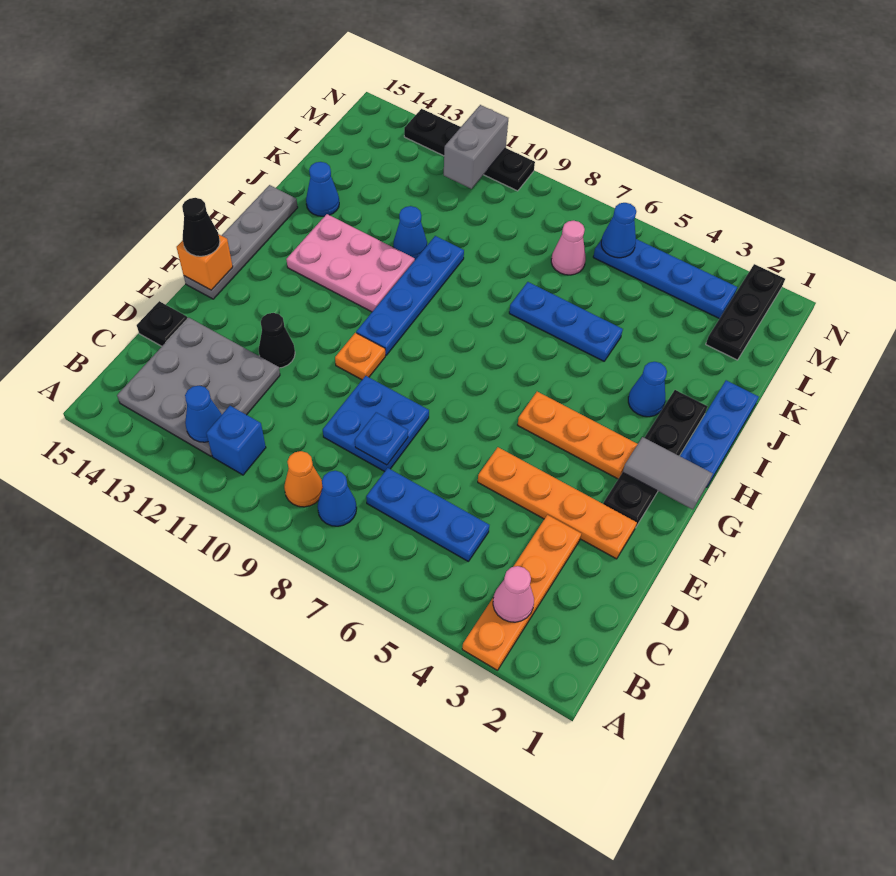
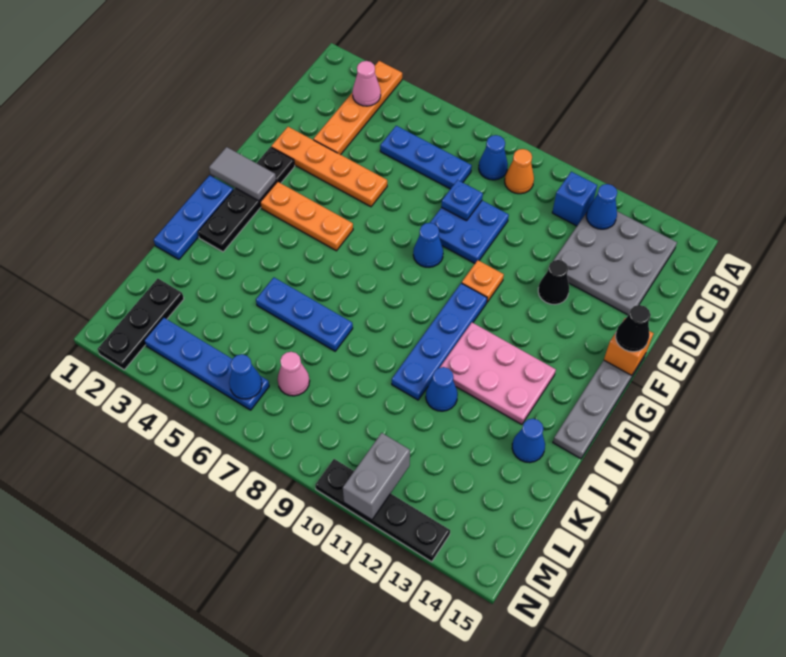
black 1x1 plate [137,301,188,346] -> none
blue 1x1 cone [628,362,667,417] -> blue 1x1 cone moved to [413,223,443,267]

